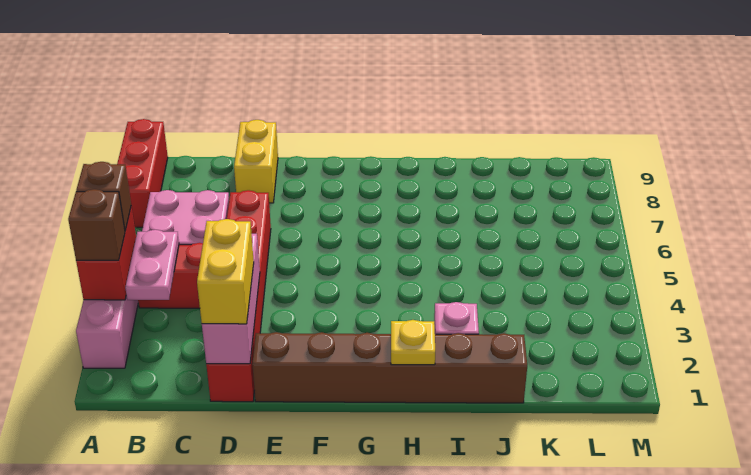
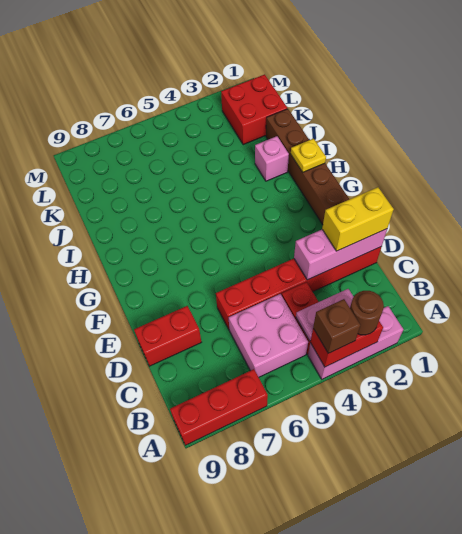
brown 1x1 brick [68,189,125,260] -> brown 1x1 round brick [350,291,384,335]
yellow 1x2 brick [234,120,278,203] -> red 1x2 brick [134,306,201,366]
none -> red 2x2 brick [221,74,287,145]

